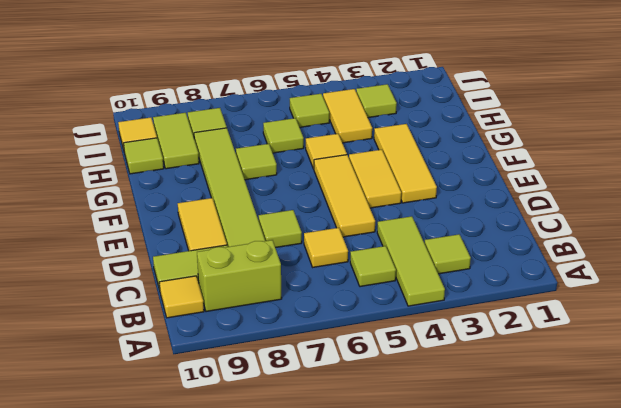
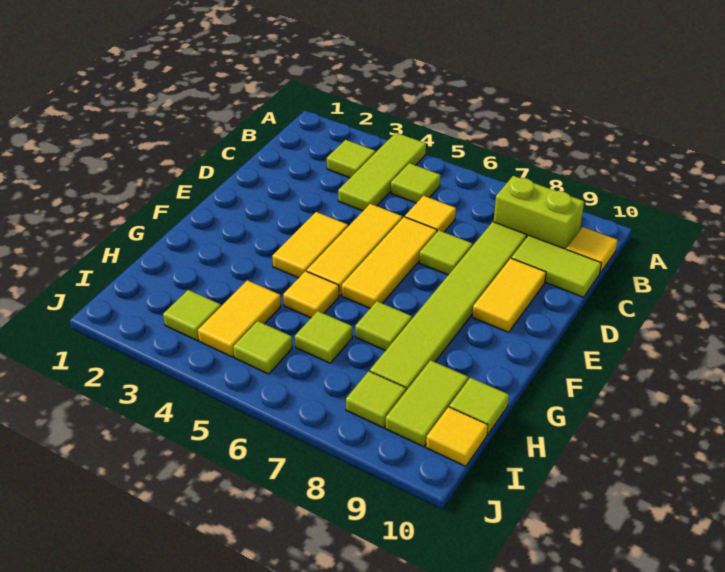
yellow 1x3 tile [374,124,437,203] -> yellow 1x3 tile moved to [342,217,437,308]

